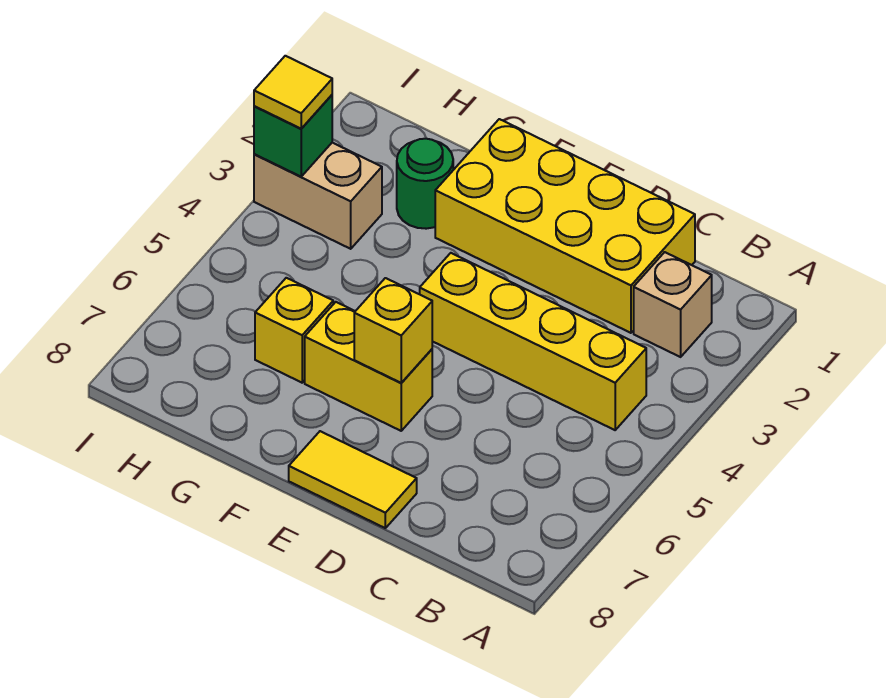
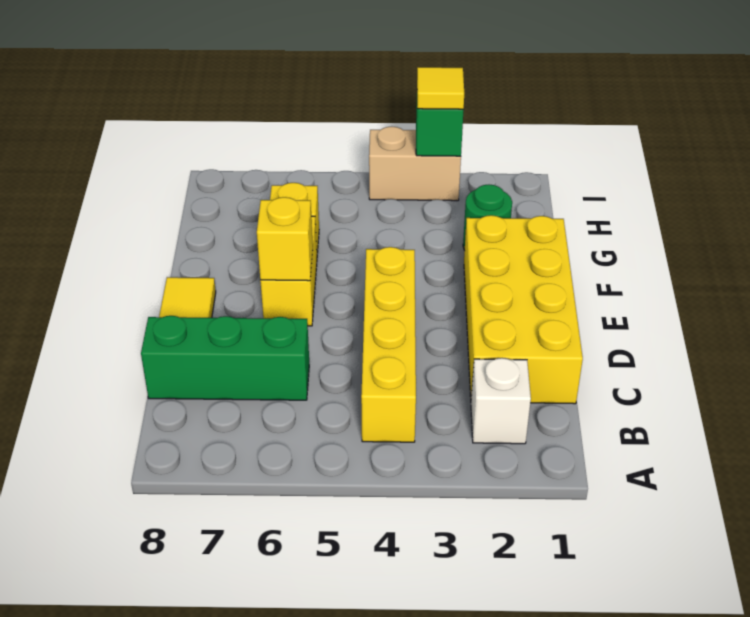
tan 1x1 brick [634,252,712,357] -> white 1x1 brick [471,358,531,444]
none -> green 1x3 brick [141,316,309,400]
tan 1x2 brick [254,143,382,249] -> tan 1x2 brick turned to [369,127,461,201]

